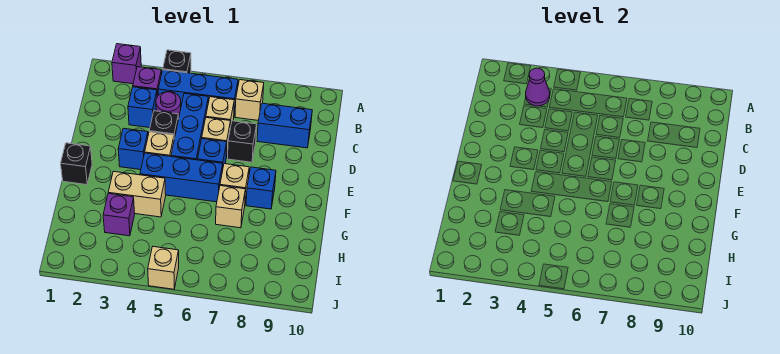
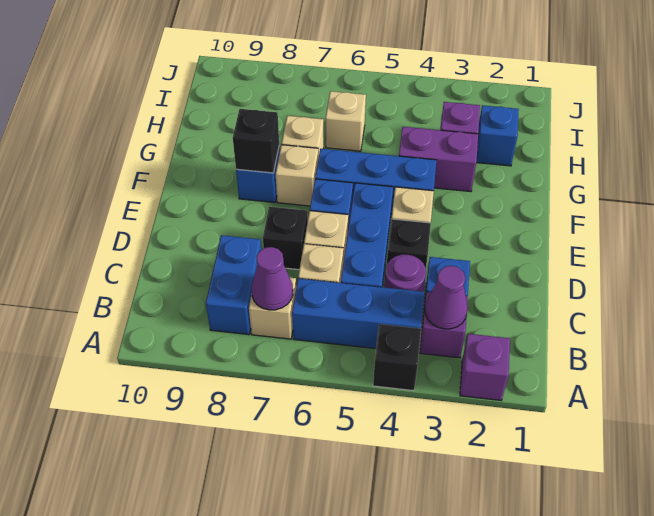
none -> purple 1x1 cone [252,247,293,310]
blue 1x2 brick [257,103,312,148] -> blue 1x2 brick turned to [206,235,261,335]
blue 1x1 brick [118,128,148,170] -> blue 1x1 brick moved to [476,105,519,166]
black 1x1 brick [61,143,92,185] -> black 1x1 brick moved to [233,109,279,173]
tan 1x2 brick [108,171,166,217] -> purple 1x2 brick [399,127,478,192]
tan 1x1 brick [148,247,179,289] -> tan 1x1 brick moved to [326,91,366,151]

